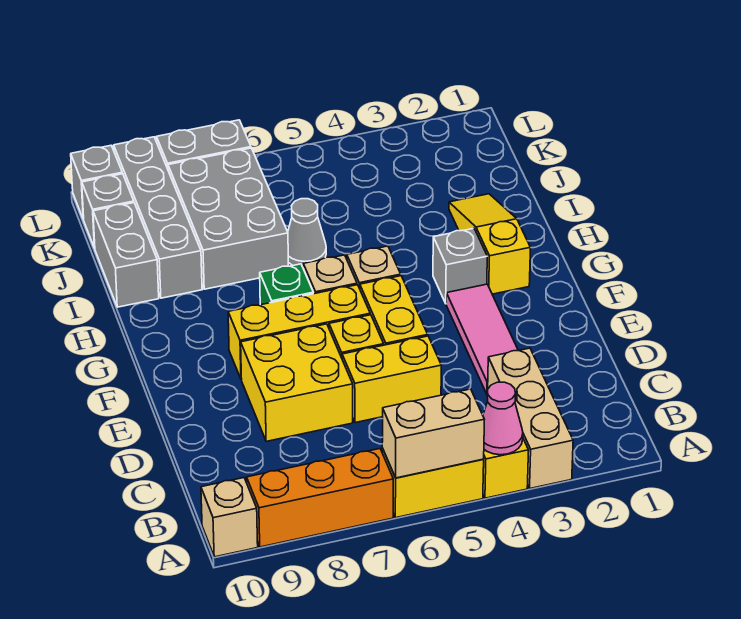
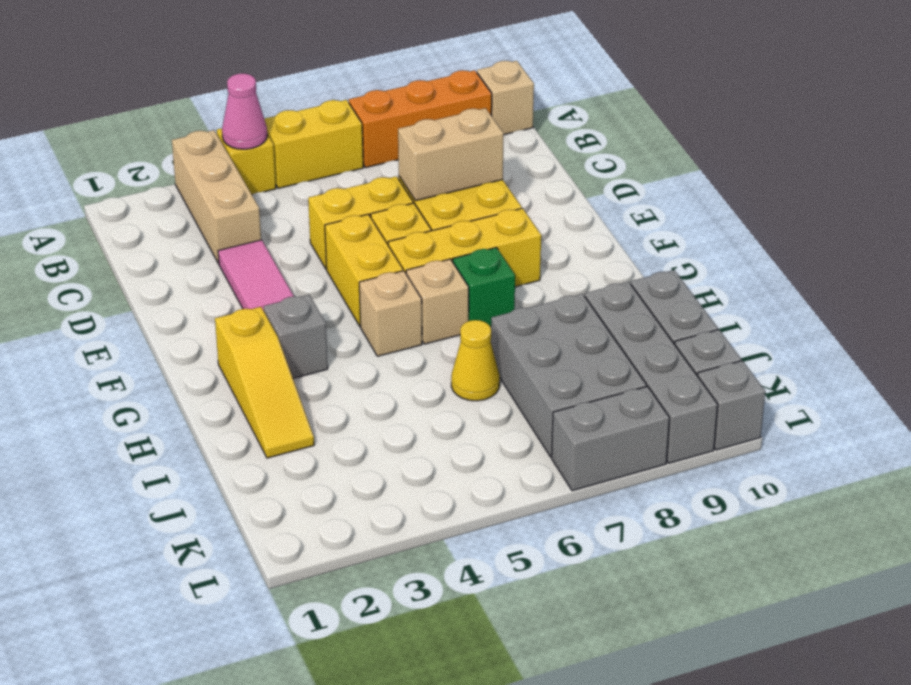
tan 1x2 brick [382,389,484,478] -> tan 1x2 brick moved to [398,108,504,201]
grey 1x1 cone [288,199,326,267] -> yellow 1x1 cone [451,320,500,401]

